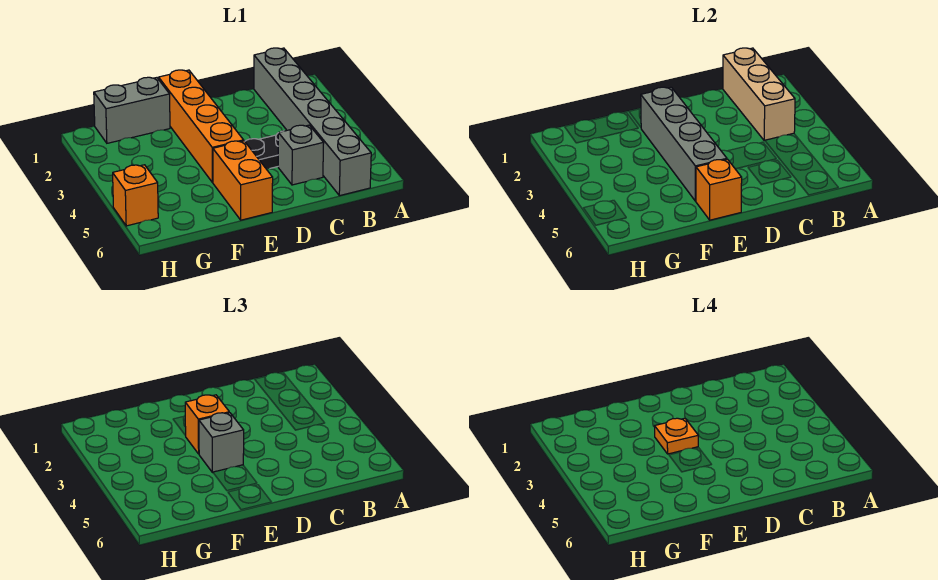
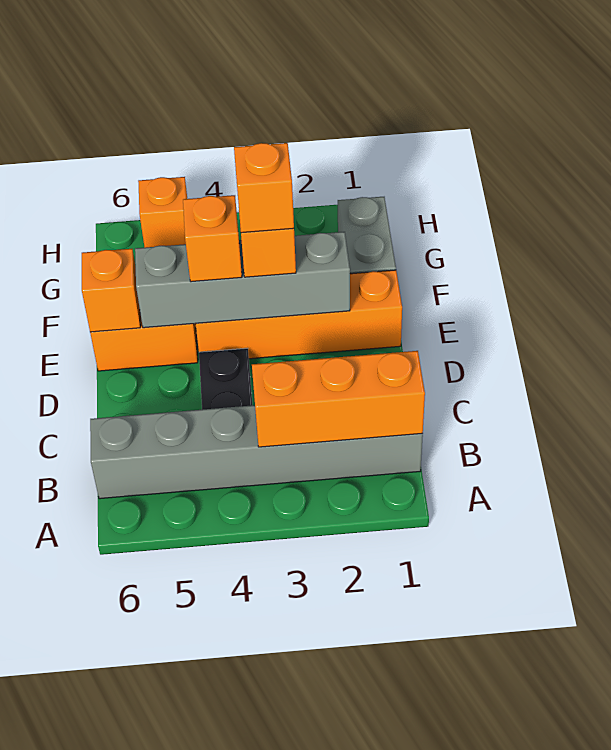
tan 1x3 brick [723,48,795,141] -> orange 1x3 brick [252,351,425,447]
grey 1x1 brick [278,125,324,185] -> none
orange 1x1 plate [654,418,698,454] -> orange 1x1 brick [234,143,294,233]
grey 1x1 brick [199,413,244,472] -> orange 1x1 brick [183,195,242,282]

